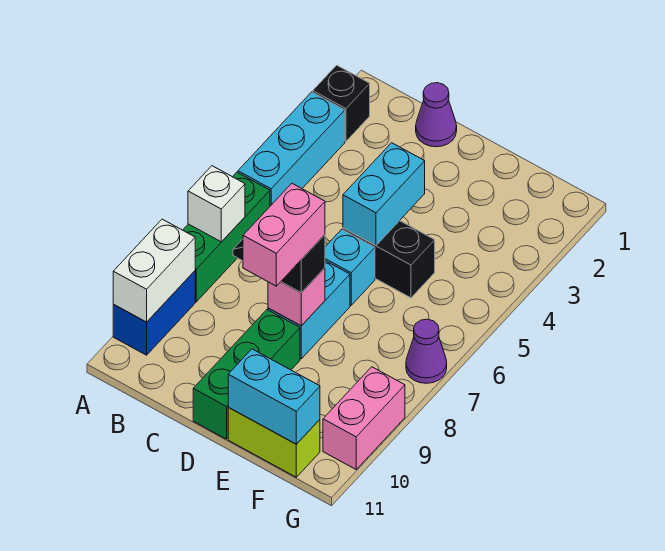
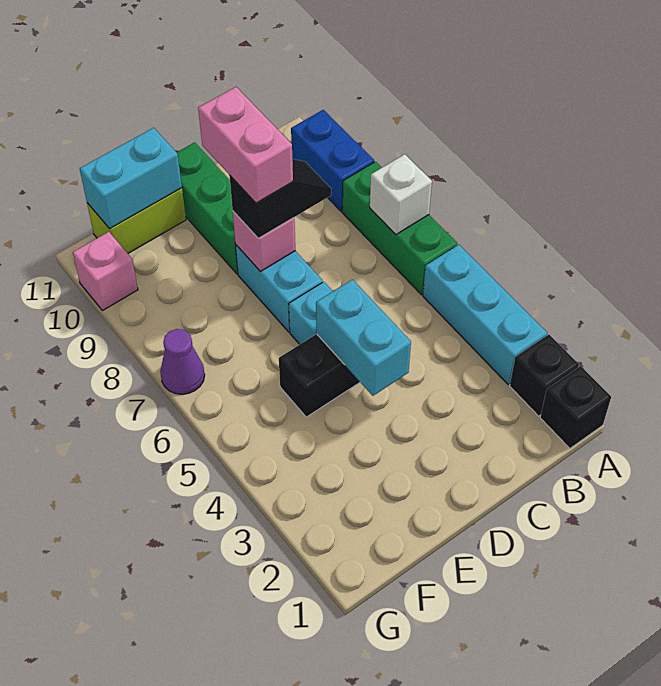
none -> black 1x1 brick [540,366,611,448]
white 1x2 brick [113,219,195,322] -> none
purple 1x1 cone [416,83,457,147] -> none
pink 1x2 brick [323,367,405,469] -> pink 1x1 brick [73,232,138,311]

